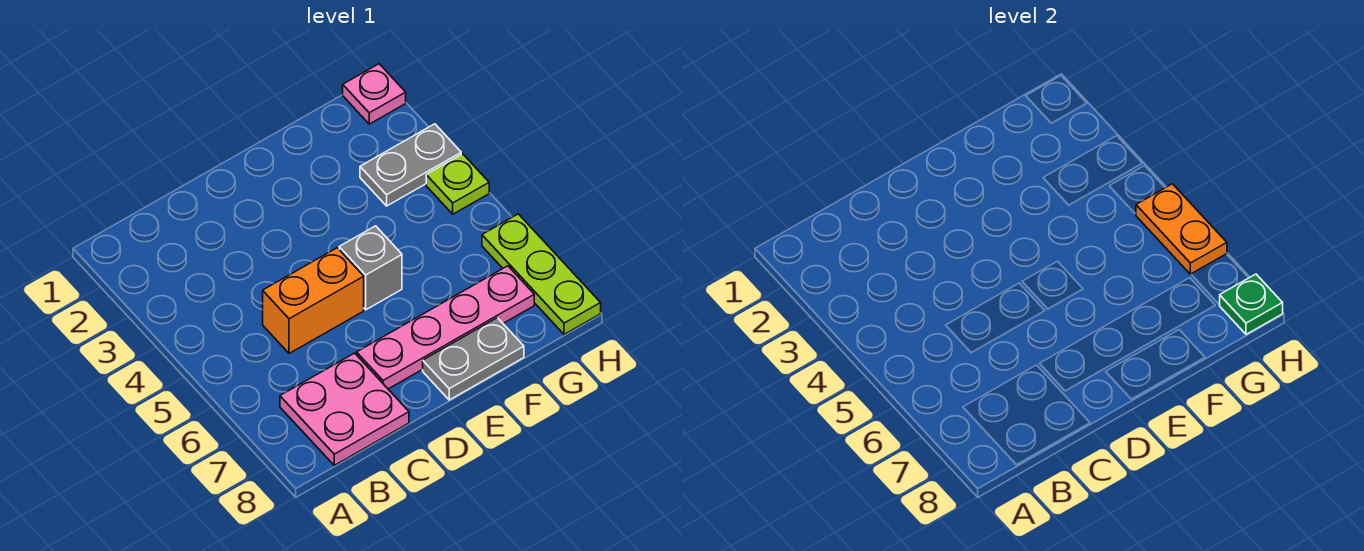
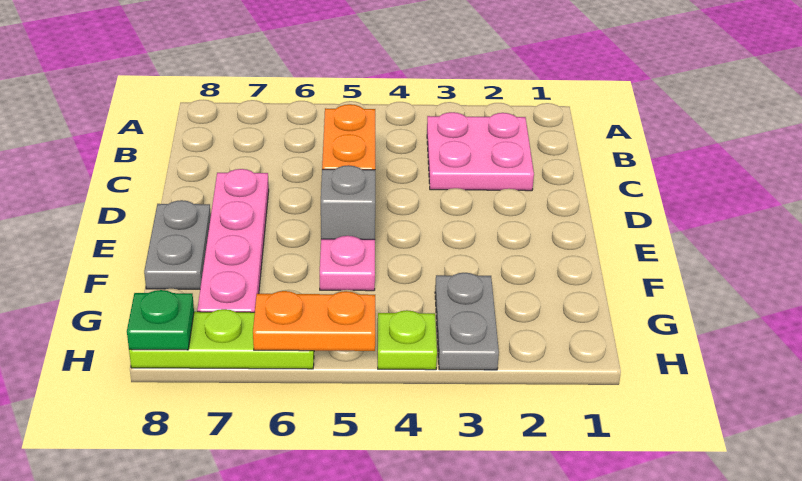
pink 2x2 plate [280,353,409,465] -> pink 2x2 plate moved to [427,112,534,191]
pink 1x1 plate [343,64,406,124] -> pink 1x1 plate moved to [320,236,375,291]

